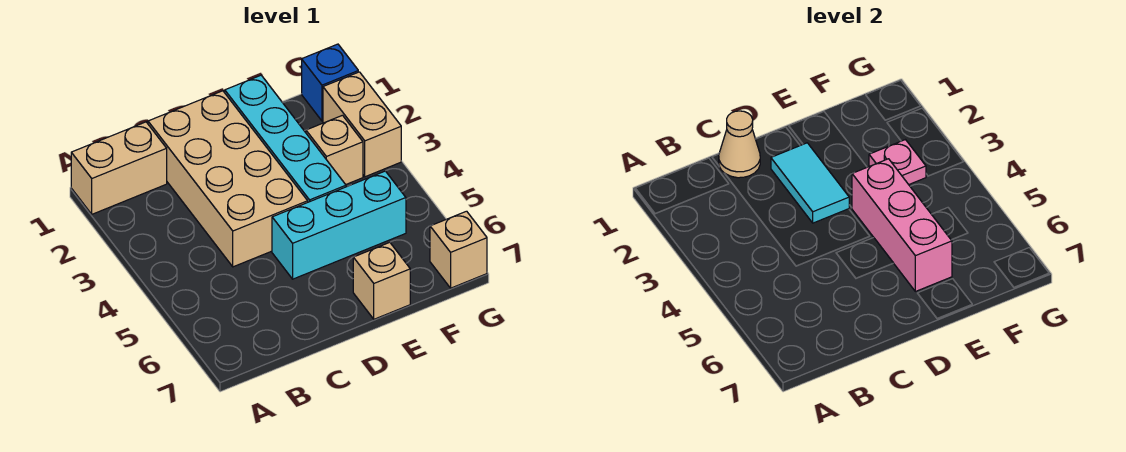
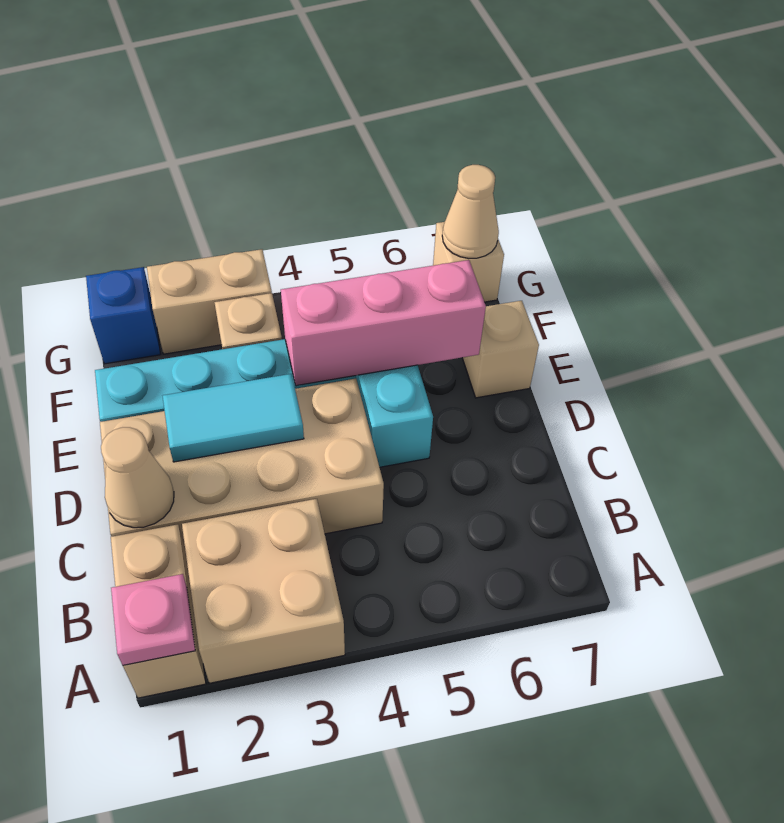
none -> tan 2x2 brick [182,499,345,683]
pink 1x1 plate [869,140,926,185] -> pink 1x1 plate moved to [111,574,195,665]
none -> tan 1x1 cone [442,165,499,258]

